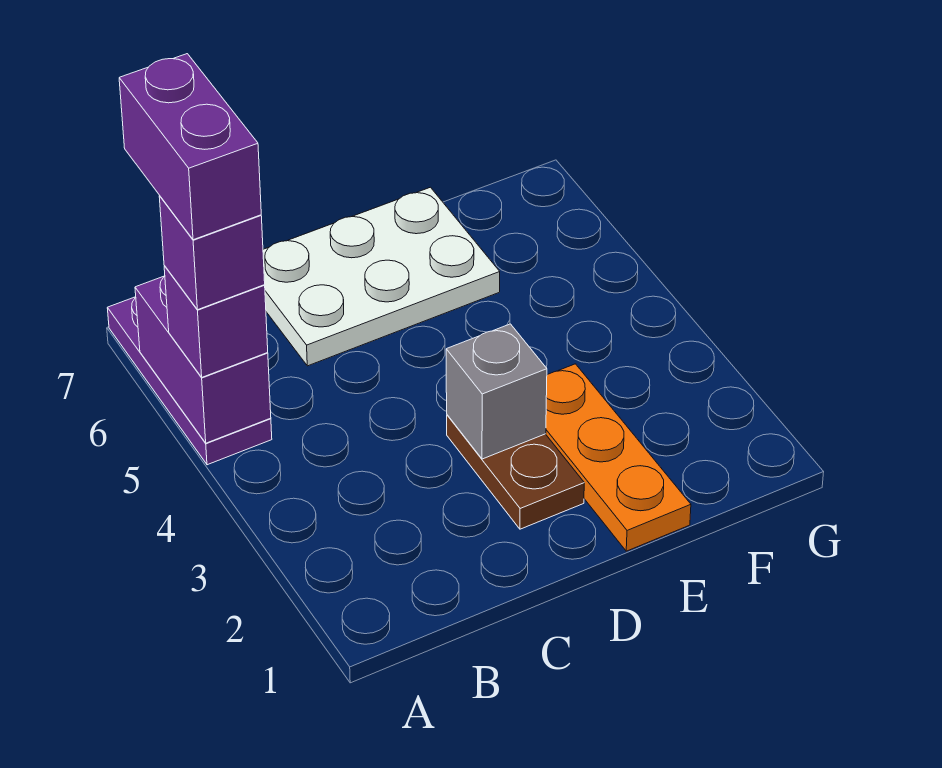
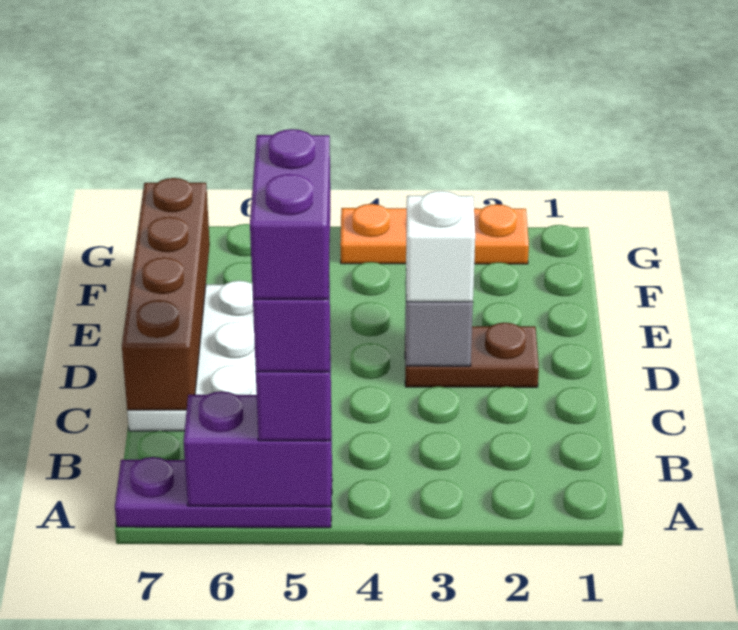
purple 1x2 brick [119,54,261,240] -> purple 1x2 brick turned to [250,129,331,299]
none -> brown 1x4 brick [122,178,210,410]
none -> white 1x1 brick [406,191,475,302]
orange 1x3 plate [546,364,691,551] -> orange 1x3 plate moved to [340,204,529,264]

